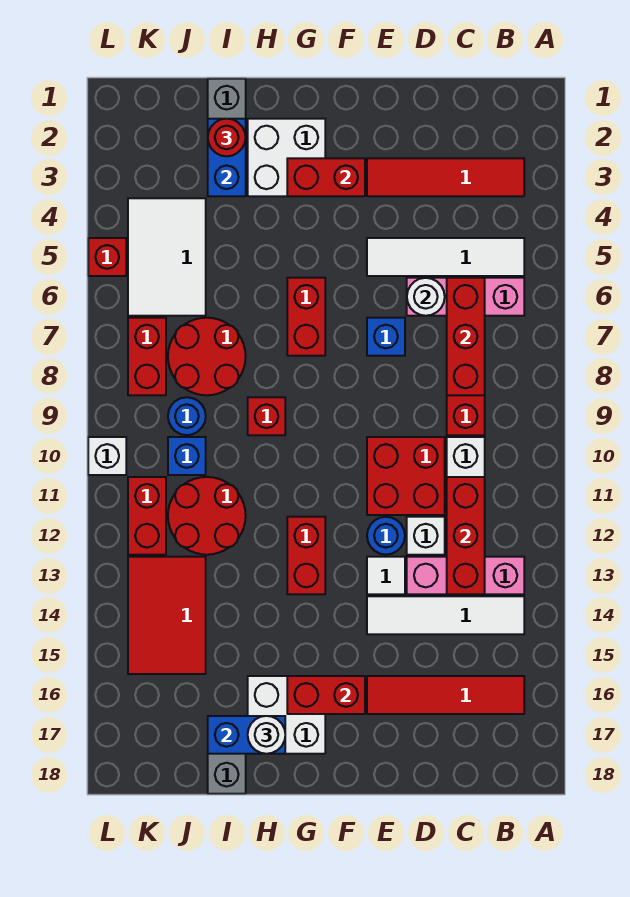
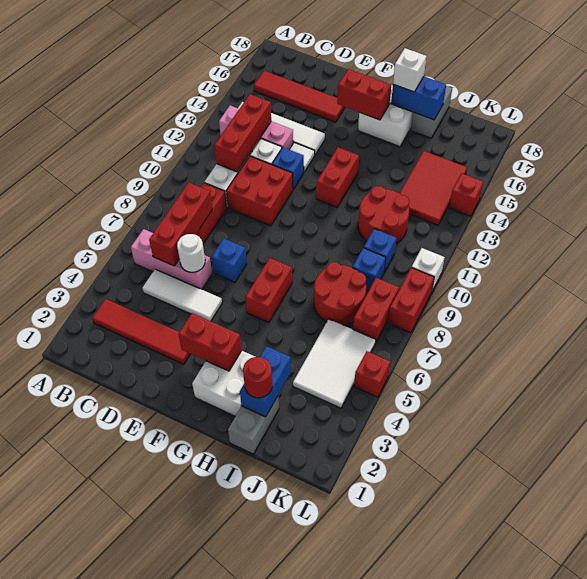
white 1x4 tile [367,238,524,276] -> white 1x3 tile [142,269,222,321]
blue 1x1 round brick [367,517,405,555] -> blue 1x1 brick [272,147,304,189]
red 1x1 brick [248,397,285,435] -> red 1x1 brick moved to [449,173,483,216]
white 1x1 round brick [248,716,285,754] -> white 1x1 brick [393,48,426,92]
blue 1x1 round brick [168,397,206,435] -> blue 1x1 brick [352,248,386,290]
red 1x2 brick [128,477,166,555] -> red 1x2 brick moved to [388,267,434,333]

